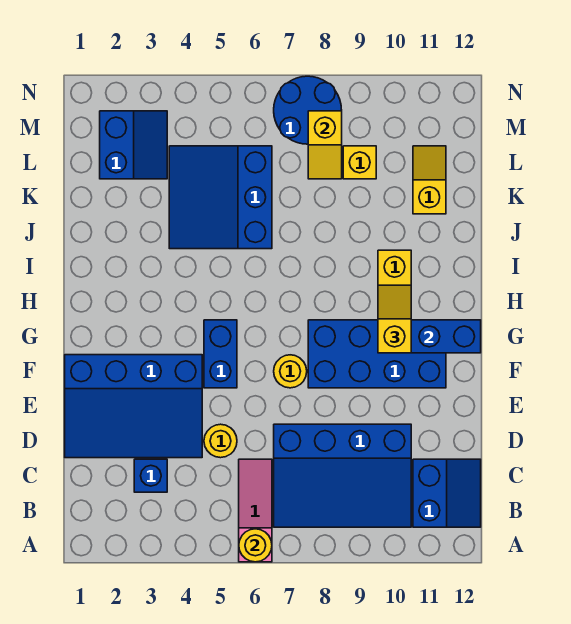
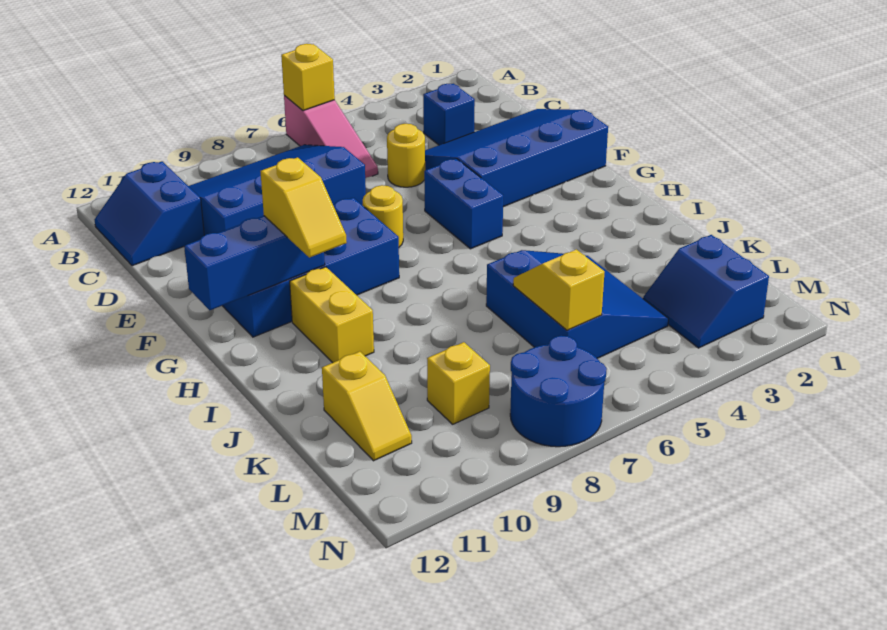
yellow 1x1 round brick [239,529,272,562] -> yellow 1x1 brick [281,44,335,111]
yellow 1x2 slope [308,111,342,179] -> yellow 1x2 slope moved to [513,250,605,330]

